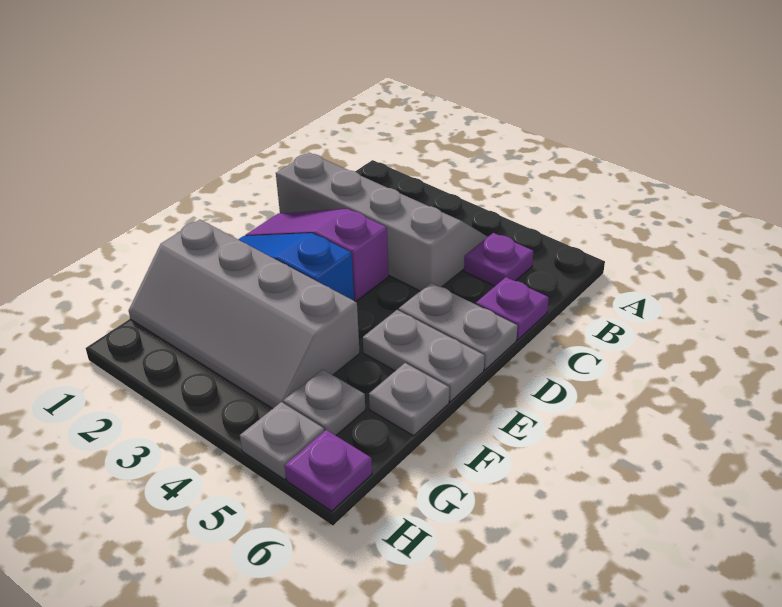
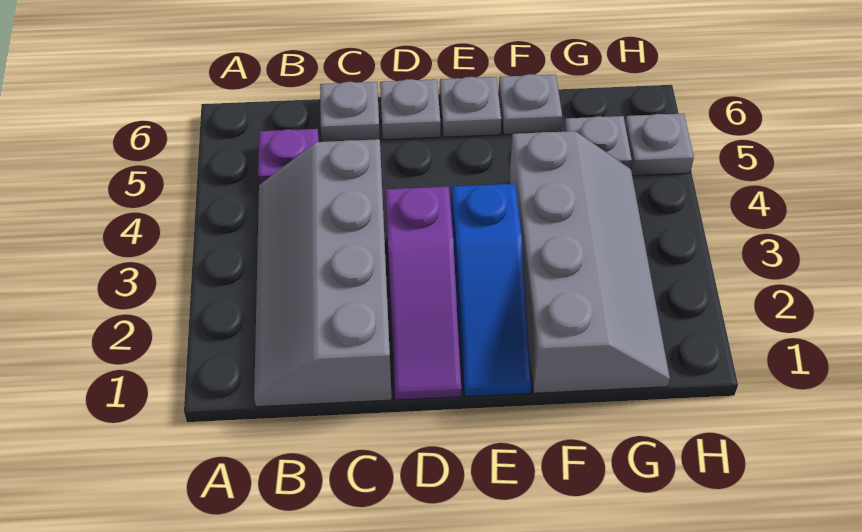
purple 1x1 plate [476,277,549,340] -> grey 1x1 plate [320,82,380,142]
grey 1x2 plate [399,283,518,370] -> grey 1x1 plate [380,79,440,140]
grey 1x2 plate [363,310,485,402] -> grey 1x1 plate [440,77,501,137]
purple 1x1 plate [285,430,372,511] -> none

